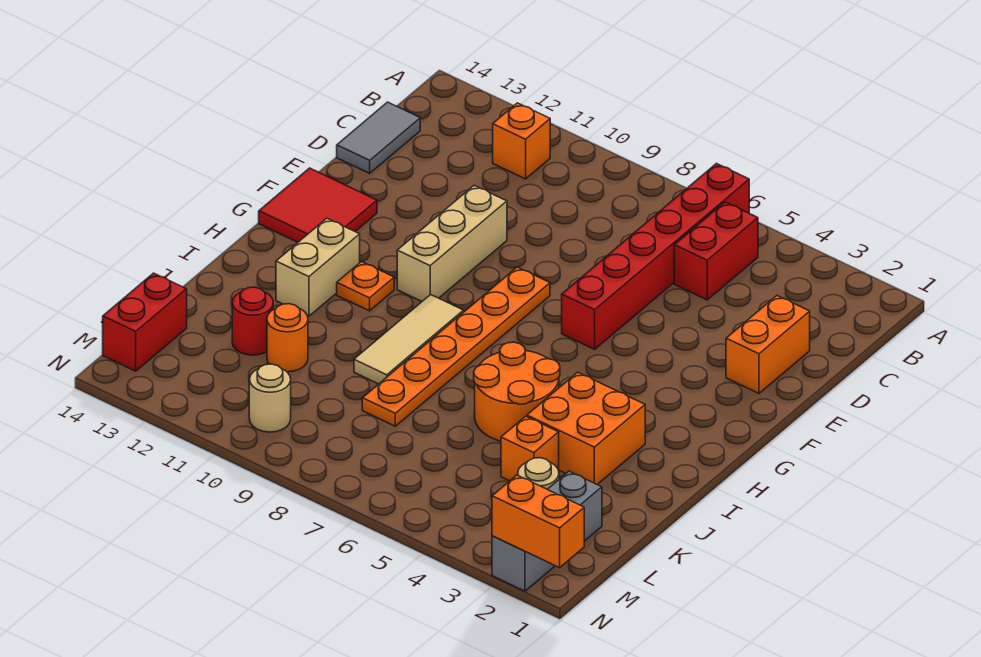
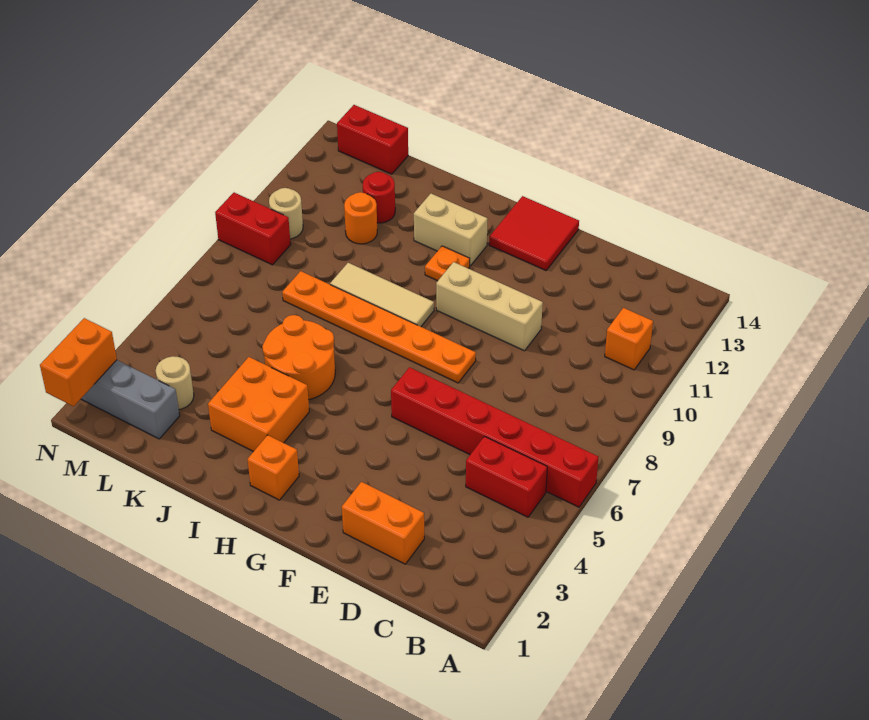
grey 1x2 tile [337,102,420,173] -> none
orange 1x1 brick [501,416,559,481] -> orange 1x1 brick moved to [247,435,299,500]
none -> red 1x2 brick [215,193,291,265]

